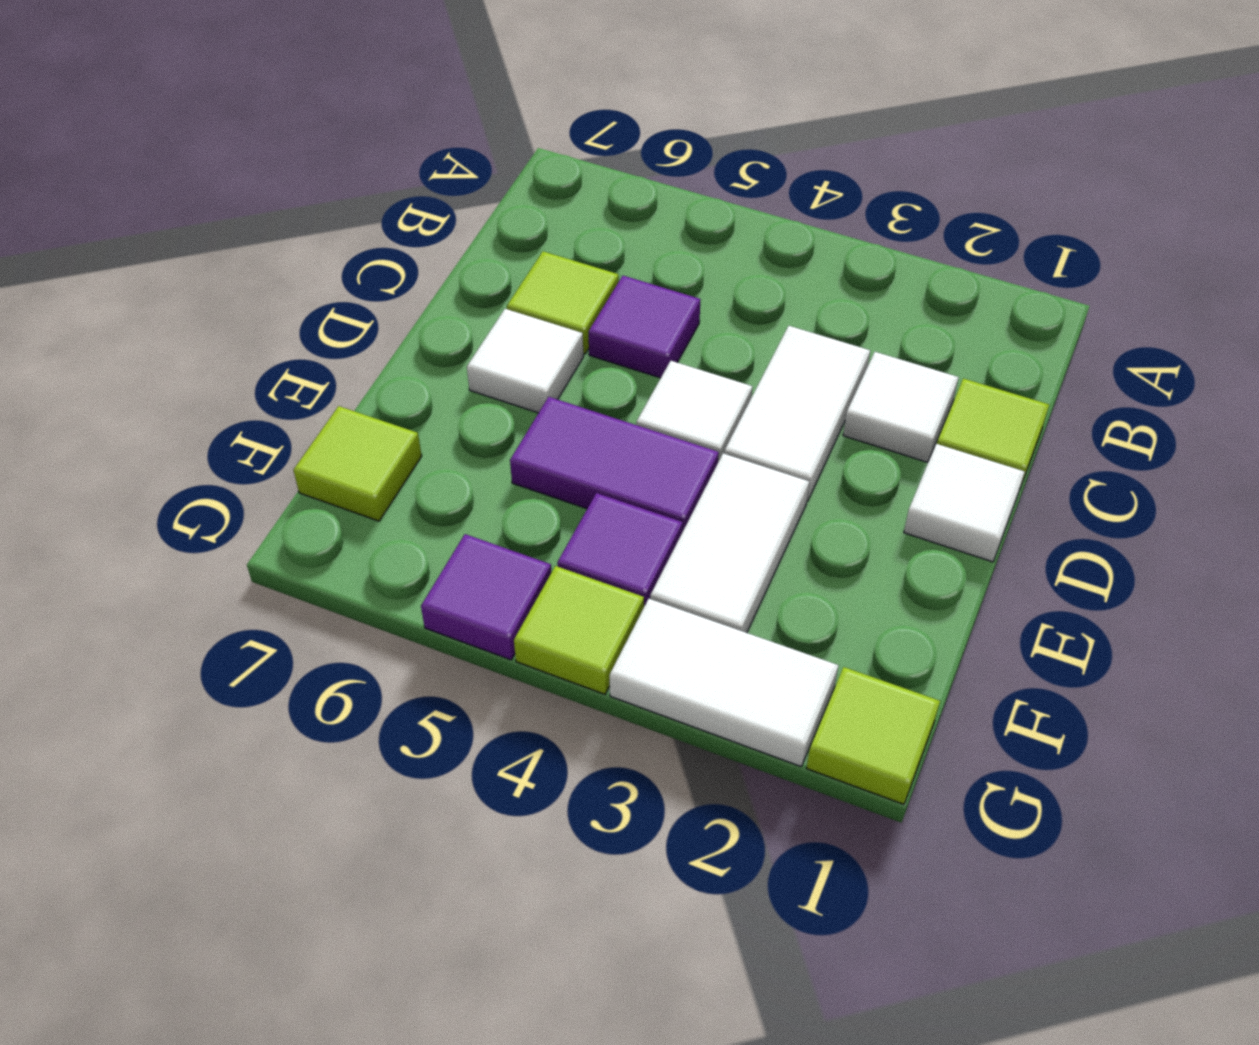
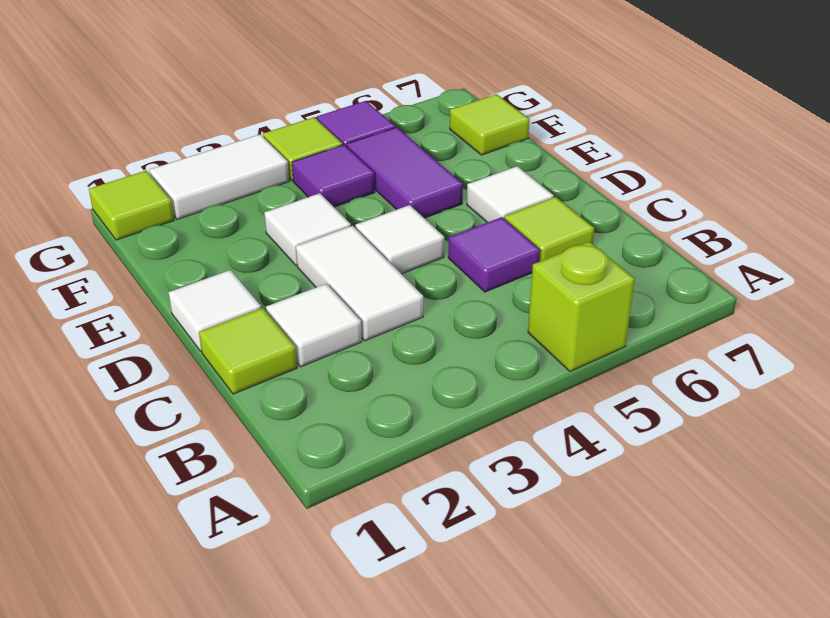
none -> lime 1x1 brick [528,242,635,371]
white 1x2 tile [650,453,809,633] -> white 1x1 tile [264,193,351,265]
purple 1x2 tile [510,397,719,532] -> purple 1x2 tile turned to [347,127,463,218]

